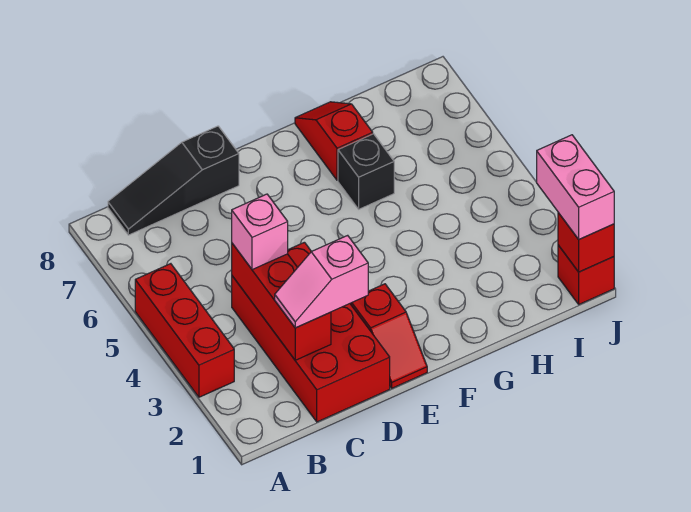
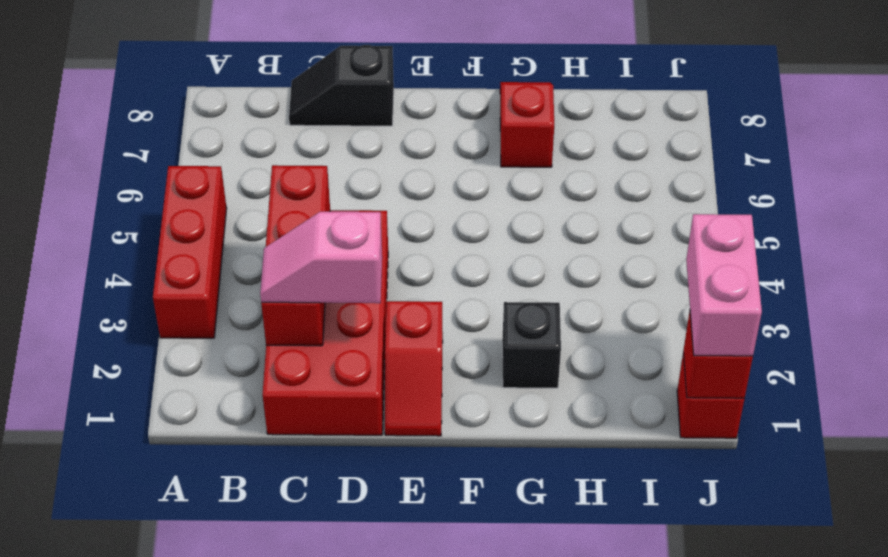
black 1x3 slope [108,126,239,235] -> black 1x2 slope [289,45,394,126]
pink 1x1 brick [232,194,288,270] -> none
black 1x1 brick [338,134,394,209] -> black 1x1 brick moved to [502,302,561,388]

